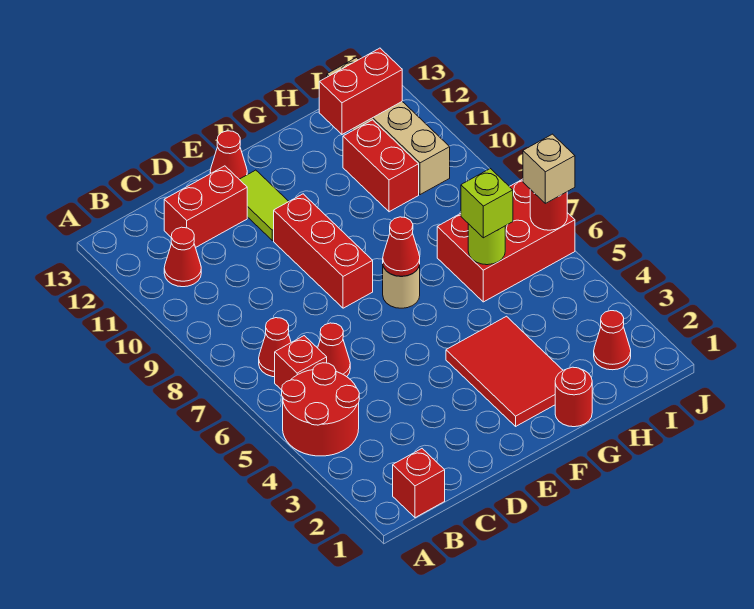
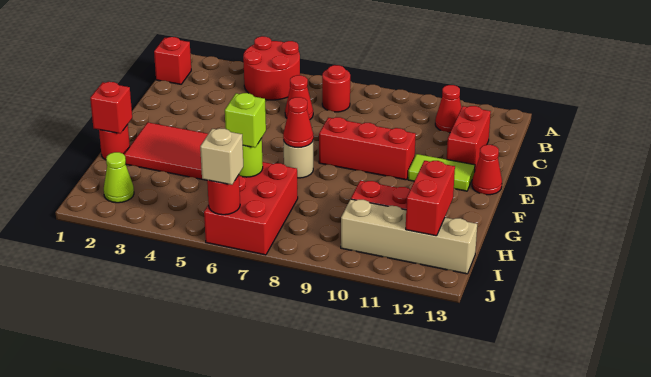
red 1x1 brick [275,336,327,390] -> red 1x1 brick moved to [90,82,132,134]
red 1x1 cone [259,318,291,377] -> red 1x1 round brick [322,65,350,112]
red 1x1 cone [594,311,631,370] -> lime 1x1 cone [104,152,134,203]

